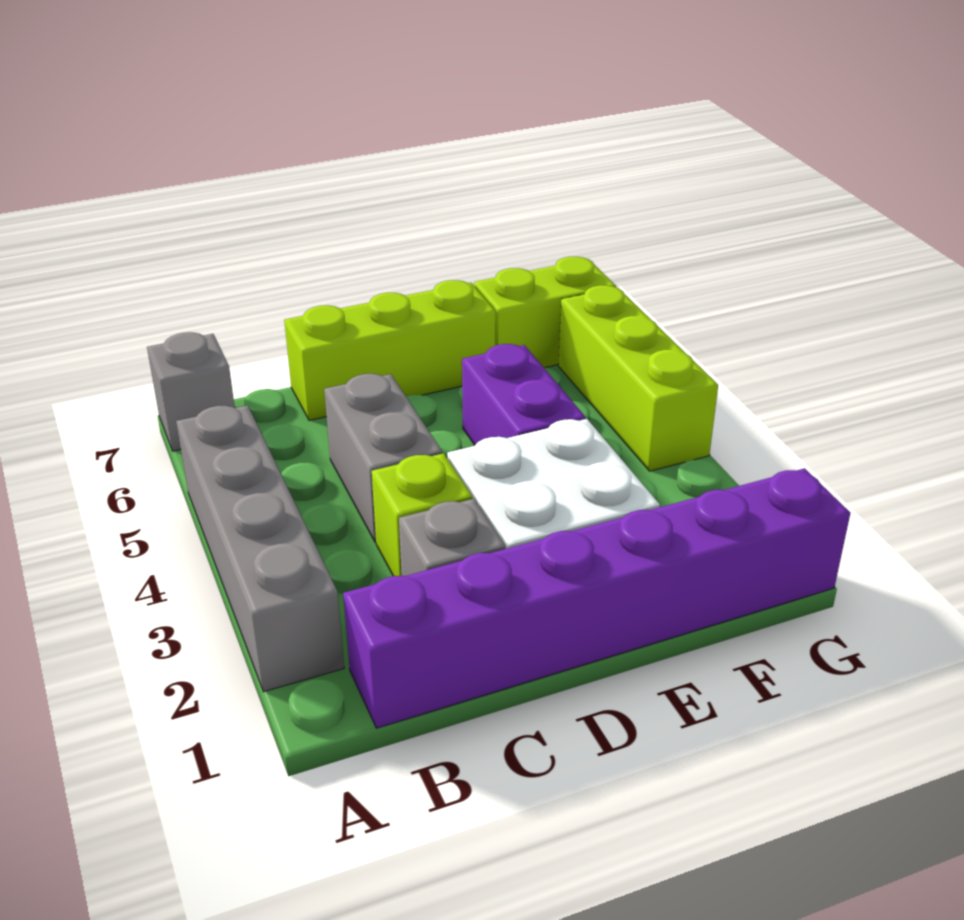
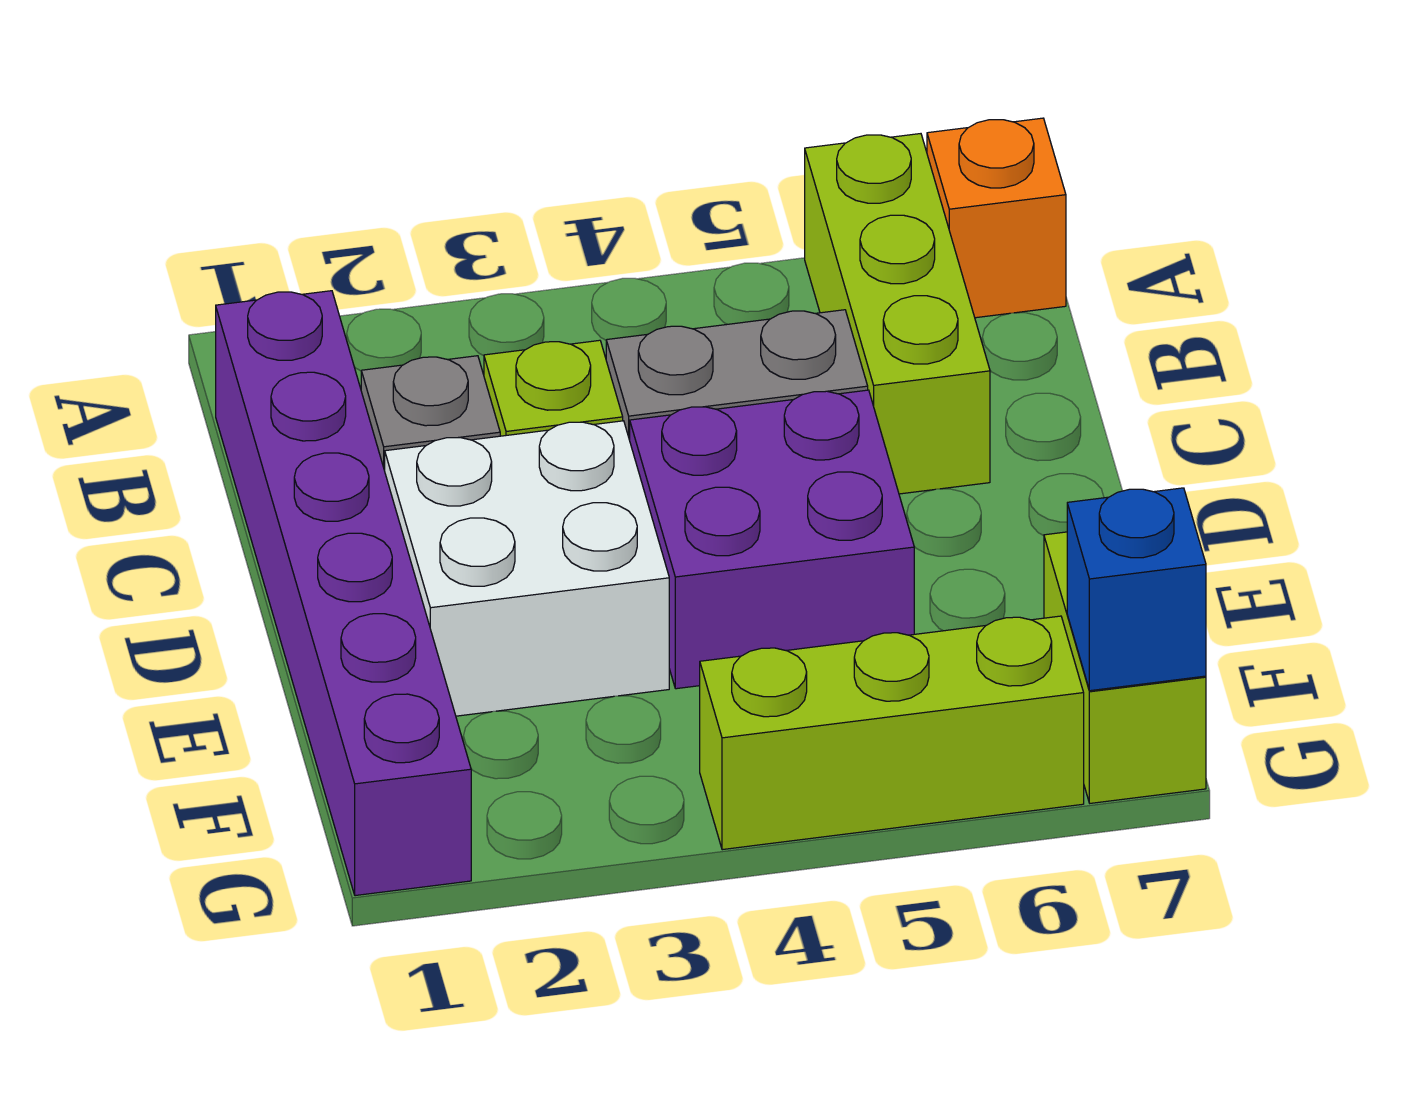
grey 1x4 brick [176,405,344,692] -> none
grey 1x1 brick [147,332,235,451] -> orange 1x1 brick [927,118,1066,318]
lime 1x3 brick [284,280,496,421] -> lime 1x3 brick moved to [805,134,990,494]
purple 1x2 brick [462,344,585,445] -> purple 2x2 brick [630,390,914,689]
none -> blue 1x1 brick [1067,488,1206,691]

